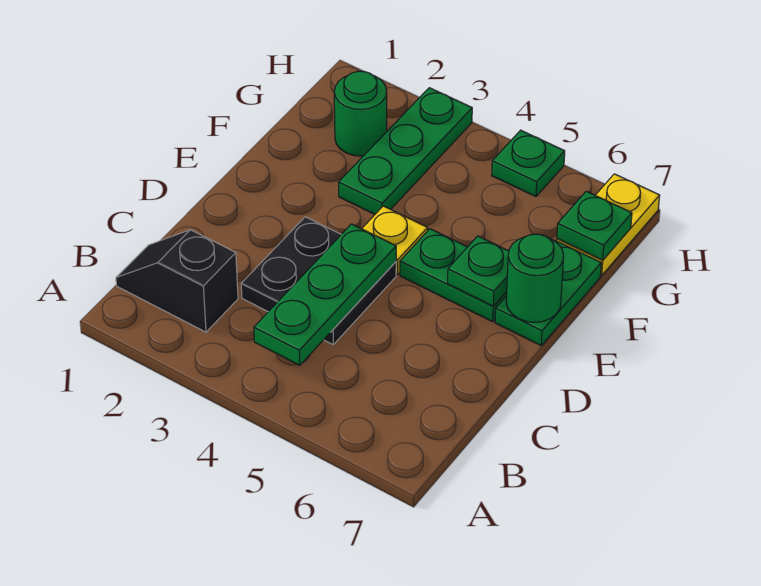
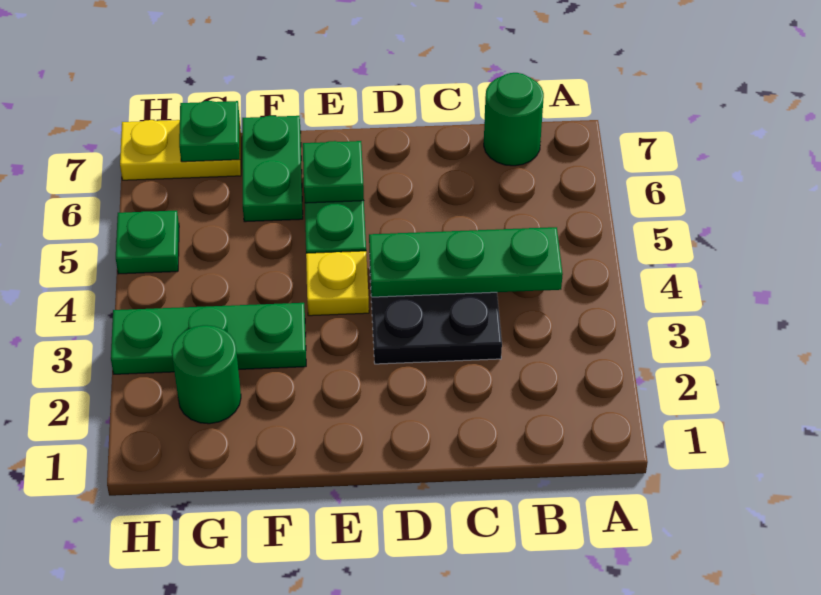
black 1x2 slope [116,230,238,332] -> none
green 1x2 plate [495,241,601,345] -> green 1x2 plate turned to [242,116,303,222]
green 1x1 round brick [506,234,564,322] -> green 1x1 round brick moved to [484,73,544,166]

